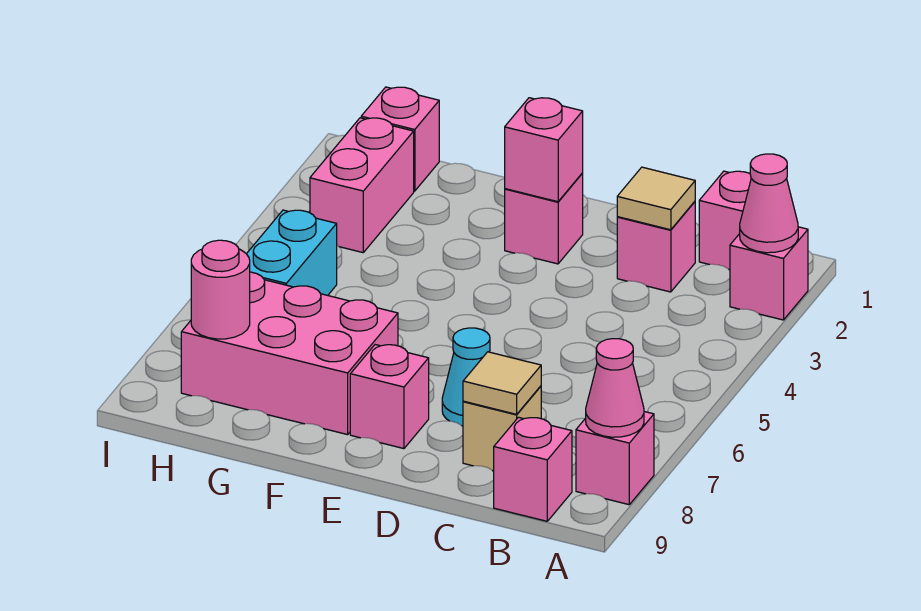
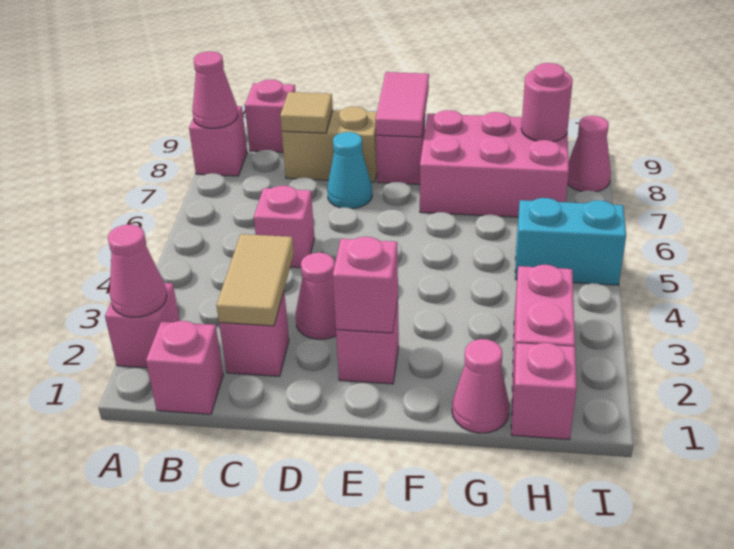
tan 1x1 tile [617,167,695,230] -> tan 1x2 tile [216,234,294,326]
none -> pink 1x1 brick [254,186,315,268]
tan 1x1 brick [463,386,541,471] -> tan 1x2 brick [282,107,377,182]
none -> pink 1x1 cone [296,253,336,339]
none -> pink 1x2 tile [376,72,429,137]
none -> pink 1x1 cone [452,339,509,433]
cyan 1x2 brick [247,210,337,295] -> cyan 1x2 brick turned to [515,198,626,285]
none -> pink 1x1 cone [568,116,611,192]

